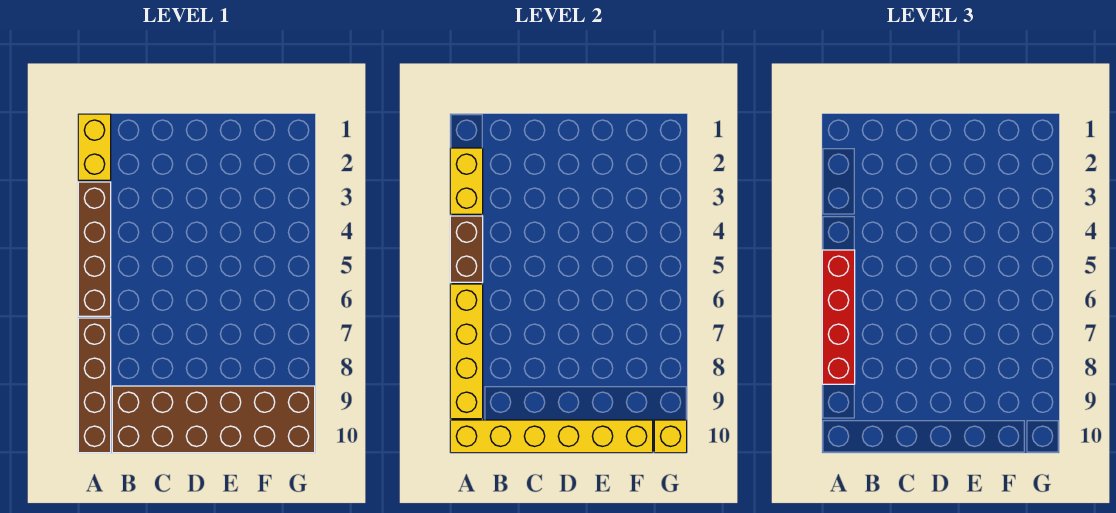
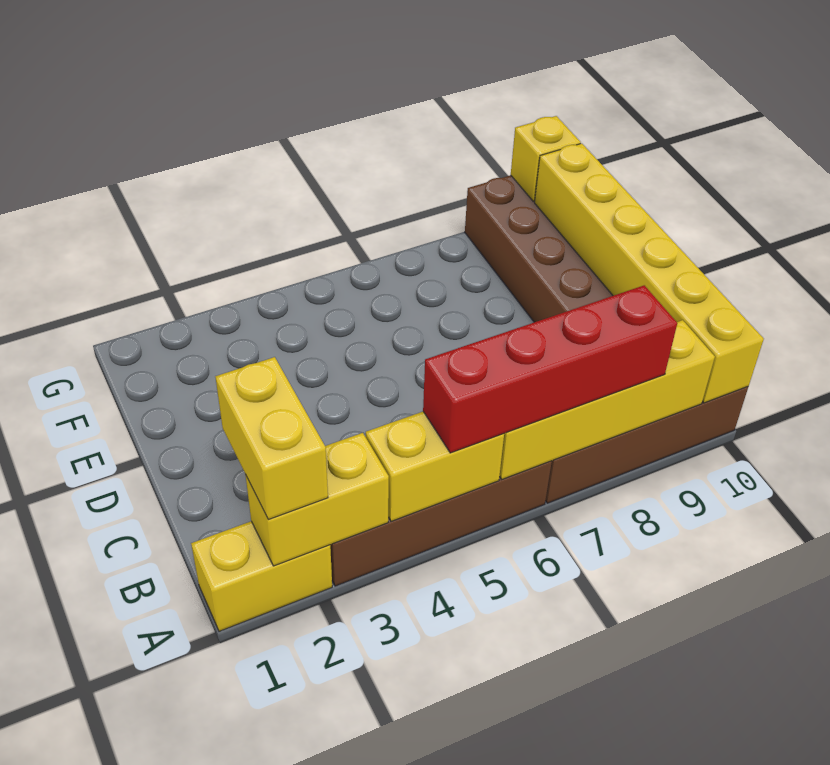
none -> yellow 1x2 brick [215,357,328,519]
brown 1x2 brick [450,216,483,282] -> yellow 1x2 brick [366,412,504,521]

